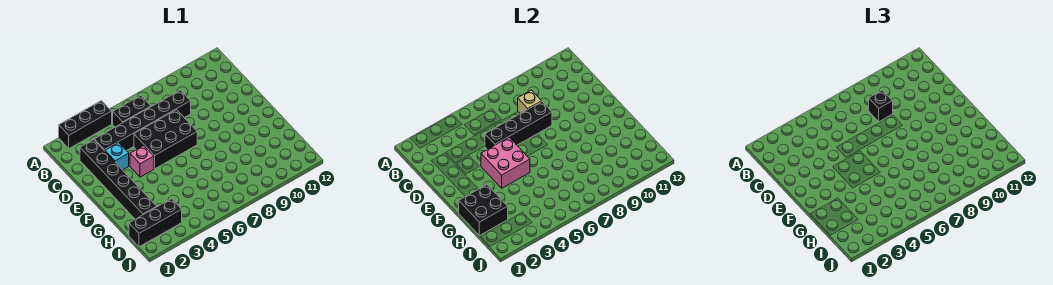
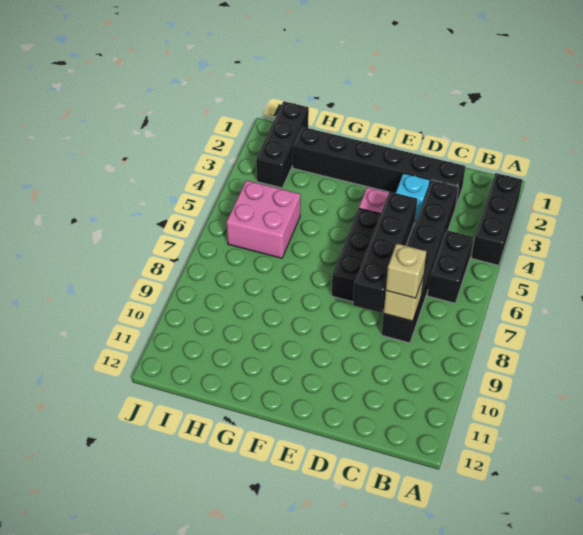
black 1x1 brick [869,90,893,122] -> tan 1x1 brick [386,244,427,298]
pink 2x2 brick [481,137,530,188] -> pink 2x2 brick moved to [226,180,300,258]
black 2x2 brick [459,185,508,236] -> none

